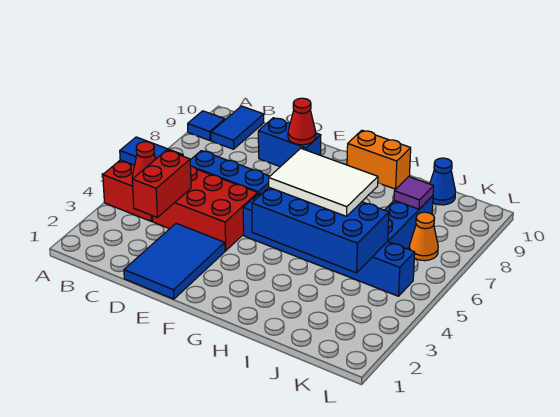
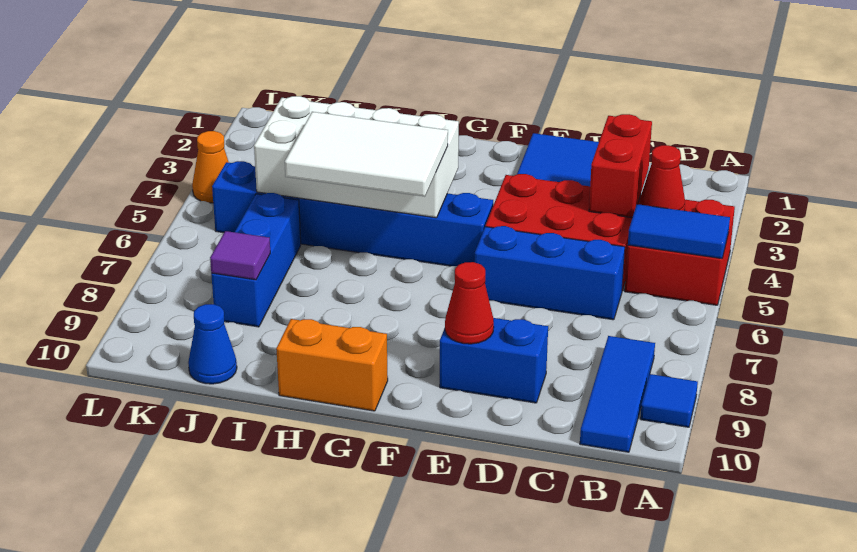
blue 1x2 tile [211,106,264,149] -> blue 1x3 tile [580,336,655,452]
blue 2x4 brick [252,188,389,273] -> white 2x4 brick [254,96,459,218]
orange 1x1 cone [409,212,438,261] -> orange 1x1 cone moved to [192,131,229,203]

